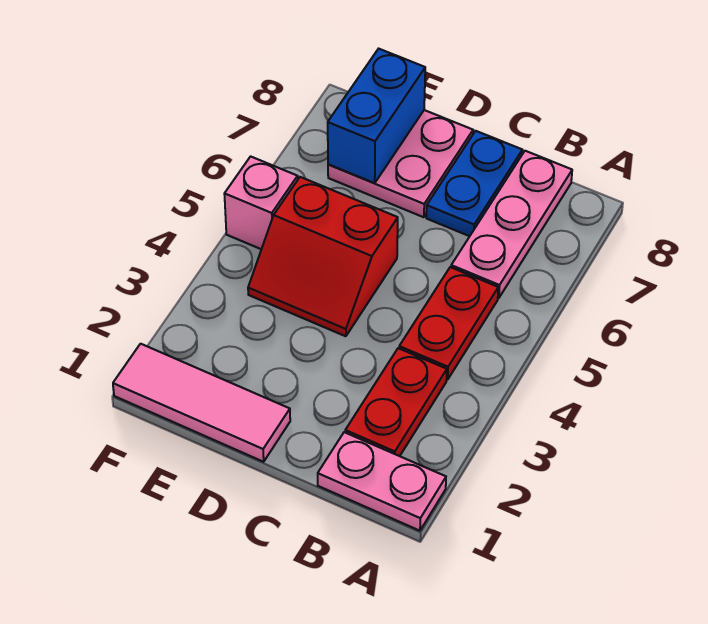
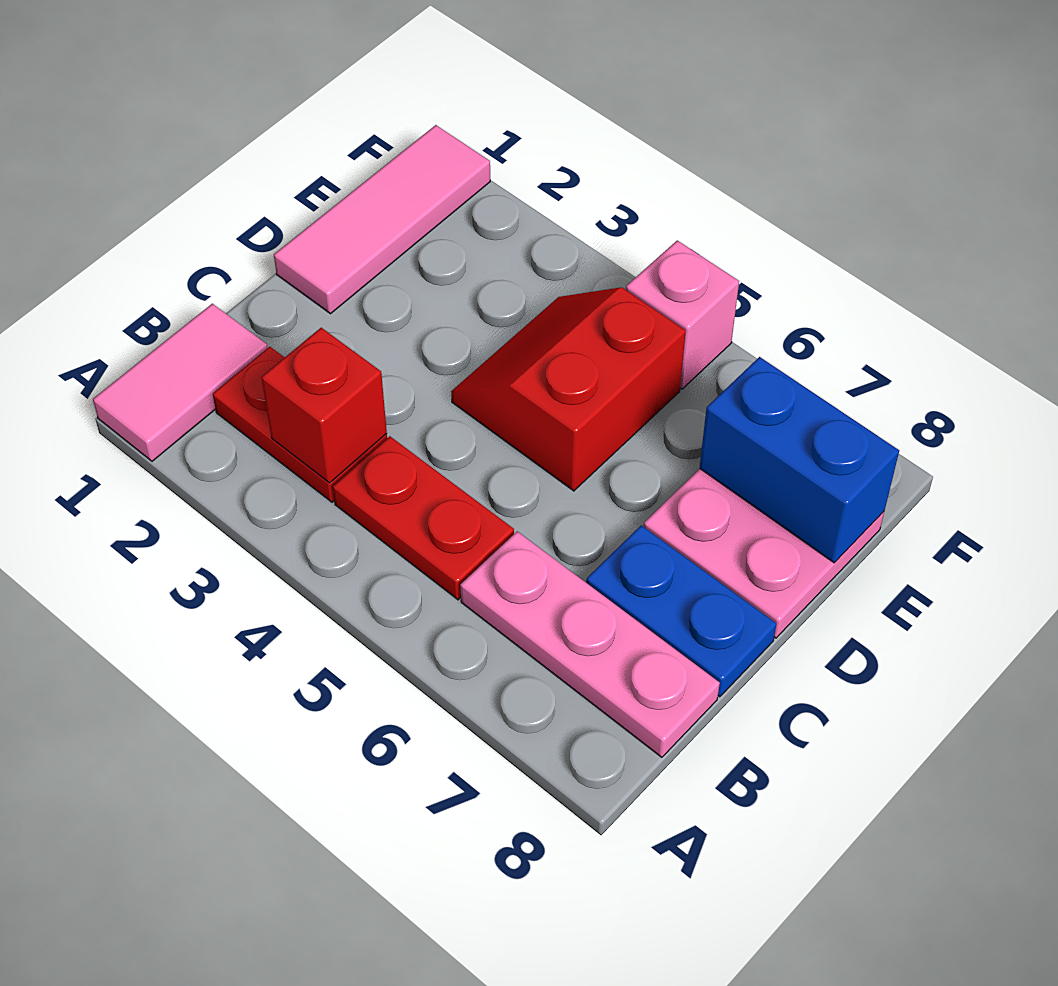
pink 1x2 plate [318,432,446,531] -> pink 1x2 tile [93,304,268,461]
none -> red 1x1 brick [262,328,387,483]

